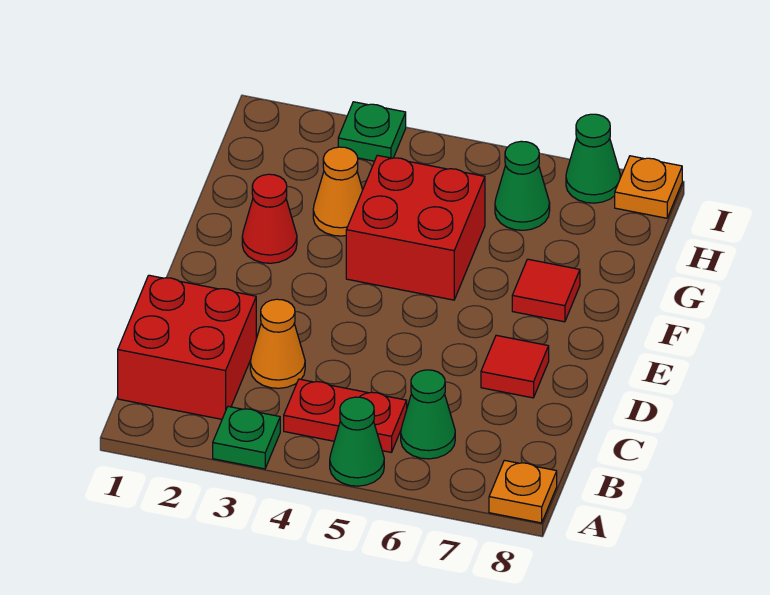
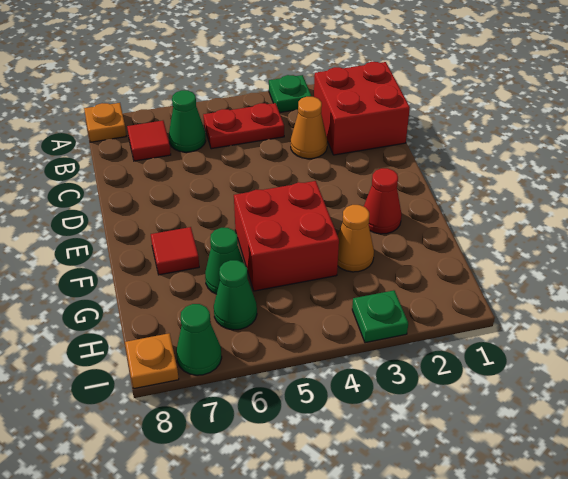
green 1x1 cone [330,397,384,486] -> green 1x1 cone moved to [205,228,244,294]
red 1x1 tile [481,335,549,398] -> red 1x1 tile moved to [127,121,171,161]

